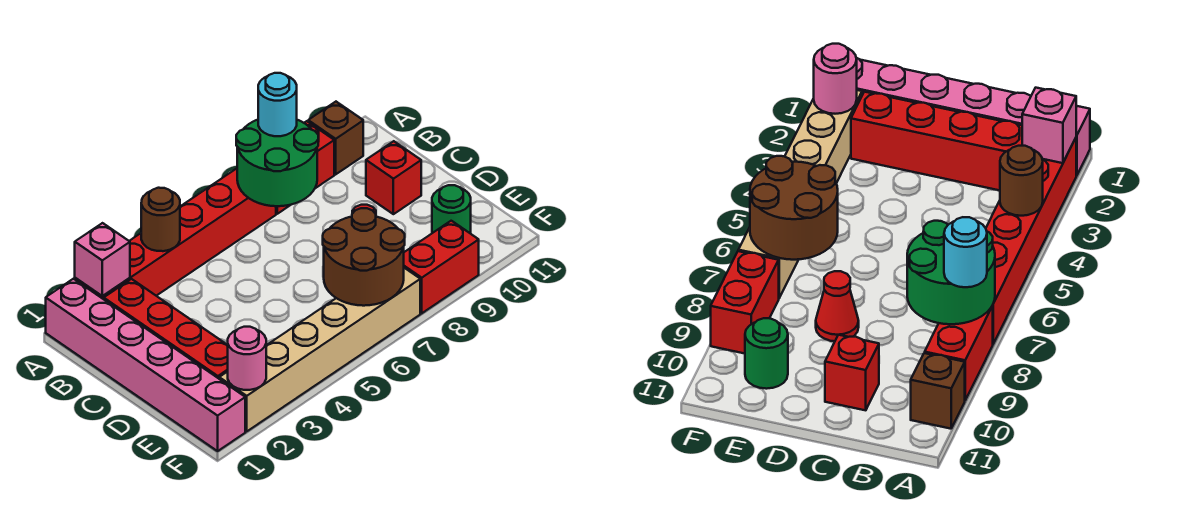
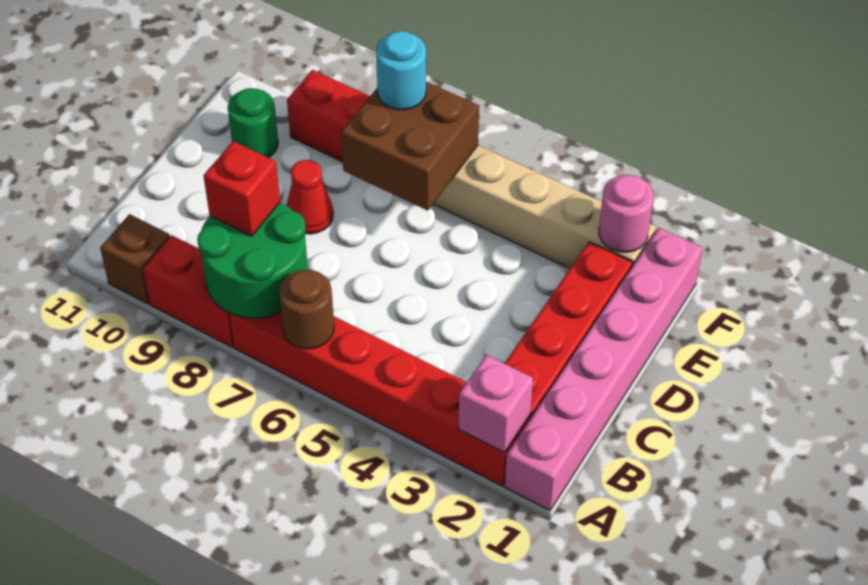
brown 1x1 round brick [141,188,180,251] -> brown 1x1 round brick moved to [279,270,334,349]
cyan 1x1 round brick [258,73,297,136] -> cyan 1x1 round brick moved to [376,31,426,110]
red 1x1 brick [366,141,421,214] -> red 1x1 brick moved to [204,141,280,236]
brown 2x2 round brick [323,208,405,306] -> brown 2x2 brick [341,82,479,210]

